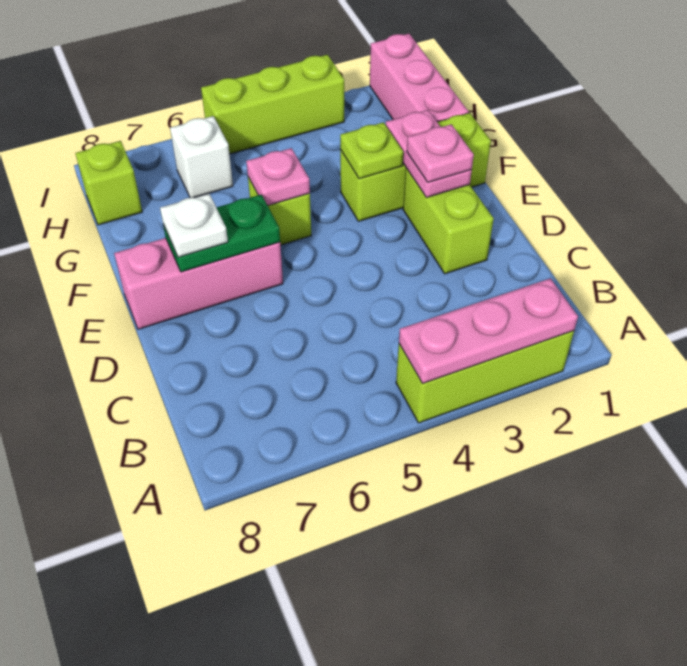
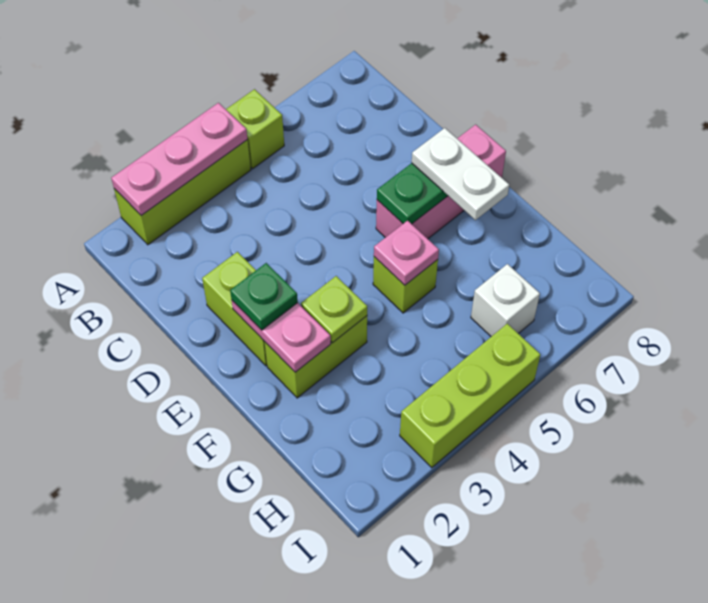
pink 1x1 plate [407,124,474,182] -> green 1x1 plate [230,263,298,330]
white 1x1 plate [160,194,228,257] -> white 1x2 plate [412,128,509,220]
lime 1x3 brick [340,113,491,221] -> lime 1x2 brick [265,316,367,398]
pink 1x3 brick [370,34,469,122] -> none
lime 1x1 brick [75,141,142,225] -> lime 1x1 brick moved to [226,89,284,169]

